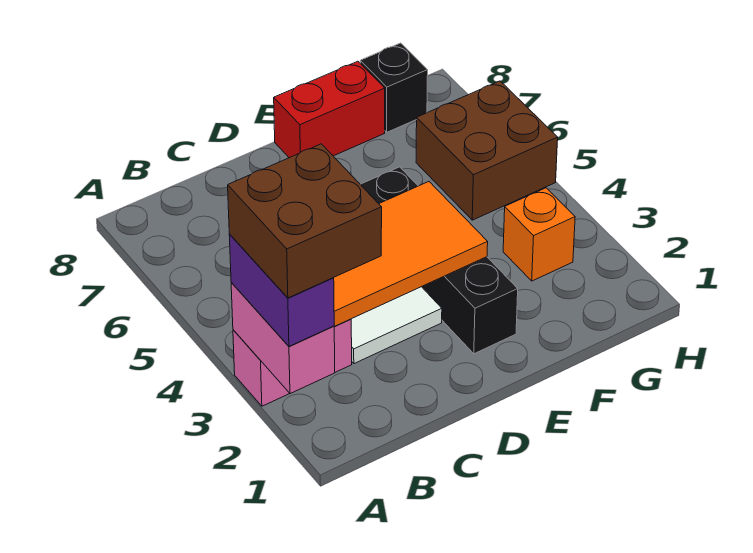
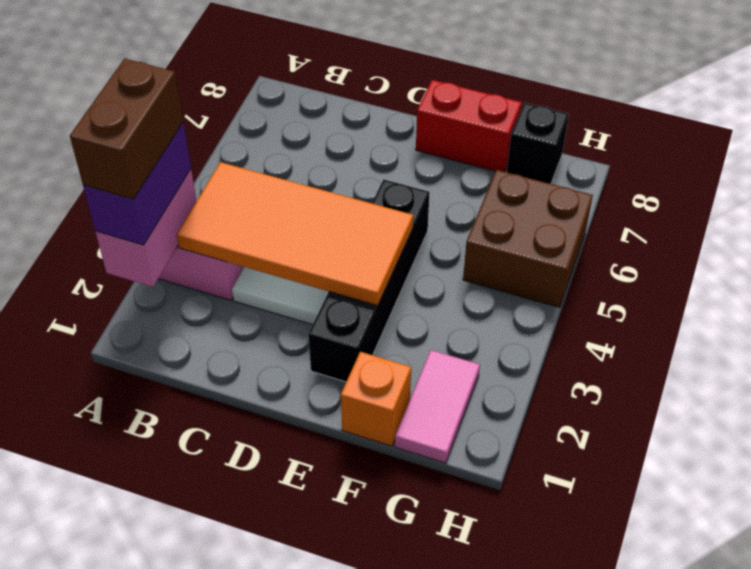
brown 2x2 brick [228,144,382,298] -> brown 1x2 brick [70,58,183,199]
none -> pink 1x2 tile [395,350,480,463]
orange 1x1 brick [503,188,575,281] -> orange 1x1 brick moved to [341,352,411,446]

